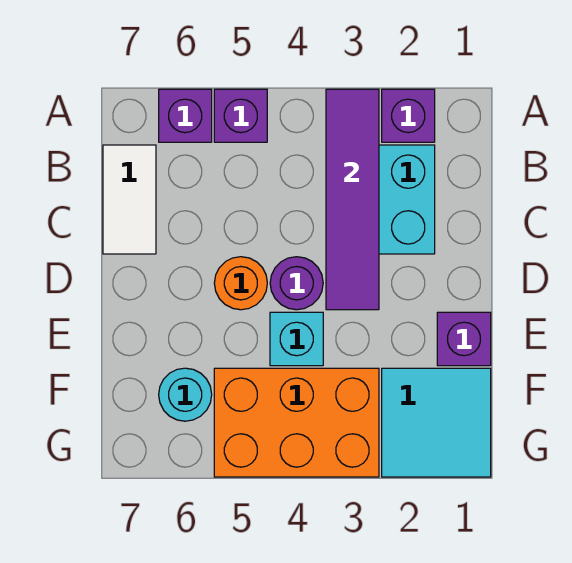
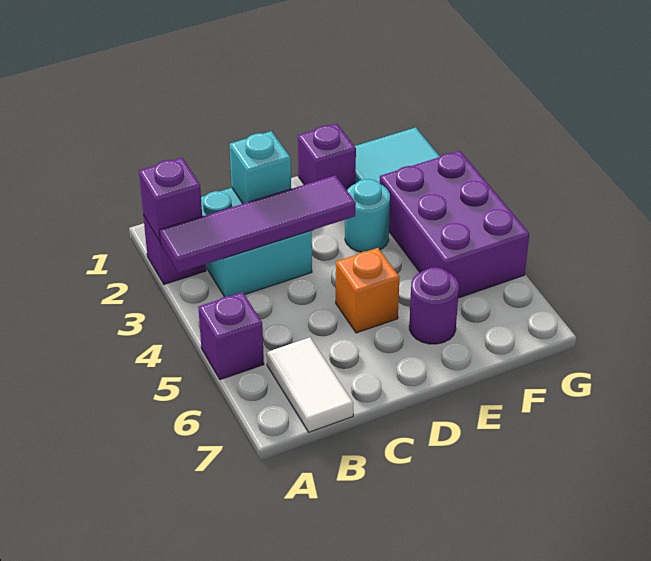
purple 1x1 brick [159,89,212,142] -> purple 1x1 brick moved to [139,158,202,242]
white 1x2 tile [103,145,156,254] -> white 1x2 tile turned to [267,337,353,432]
purple 1x1 round brick [270,257,323,310] -> purple 1x1 round brick moved to [409,267,459,344]
orange 1x1 round brick [214,257,267,310] -> orange 1x1 brick [336,248,400,333]
cyan 1x1 brick [270,312,323,366] -> cyan 1x1 brick moved to [230,131,291,204]
orange 2x3 brick [214,368,379,477] -> purple 2x3 brick [380,151,529,298]
cyan 1x1 round brick [159,368,212,421] -> cyan 1x1 round brick moved to [345,179,390,252]

